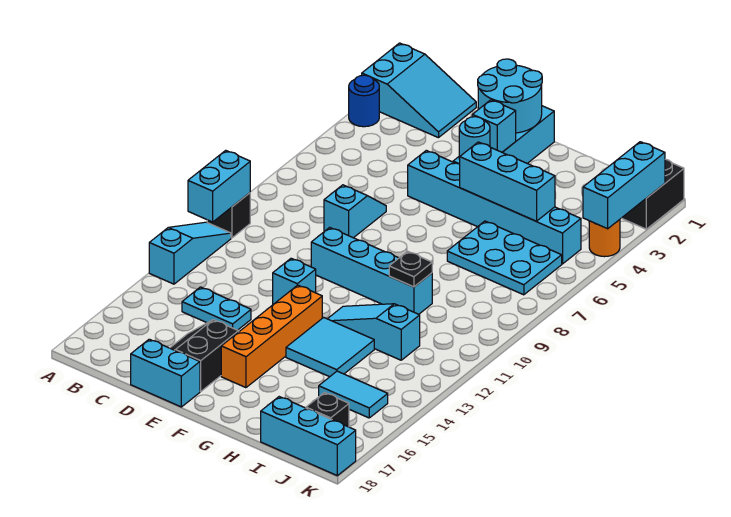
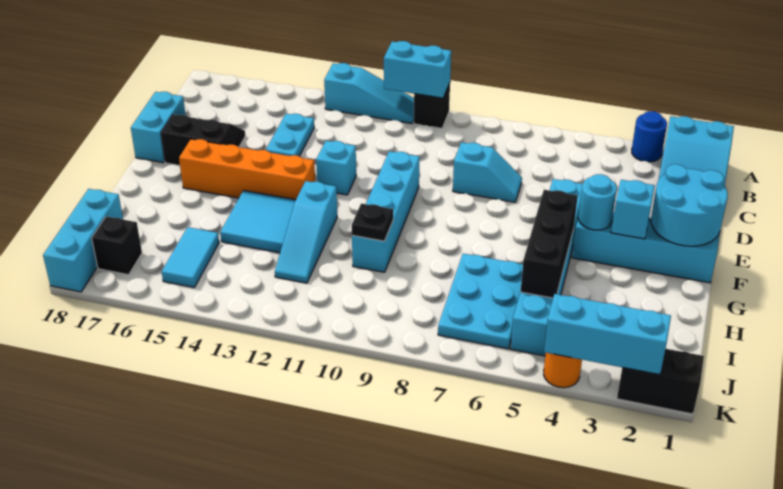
cyan 1x3 brick [460,142,555,221] -> black 1x3 brick [521,190,578,298]
cyan 1x3 slope [328,304,420,360] -> cyan 1x3 slope turned to [275,181,337,283]

